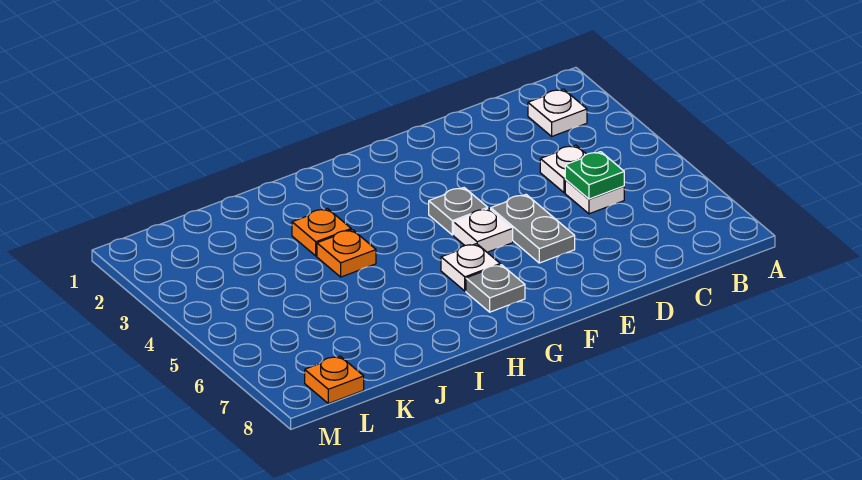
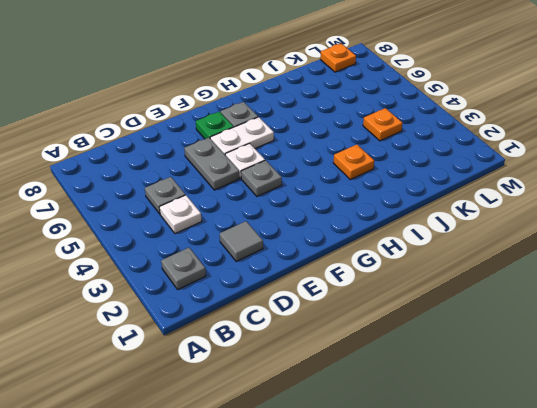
white 1x1 plate [528,89,587,136] -> grey 1x1 plate [161,248,206,289]
white 1x1 plate [565,180,624,214] -> grey 1x1 plate [145,177,185,214]
green 1x1 plate [565,152,624,199] -> green 1x1 plate moved to [196,112,233,139]
none -> grey 1x1 tile [220,221,263,261]
white 1x1 plate [441,244,500,291] -> white 1x2 plate [210,117,274,155]
orange 1x1 plate [317,230,376,277] -> orange 1x1 plate moved to [363,108,403,141]

